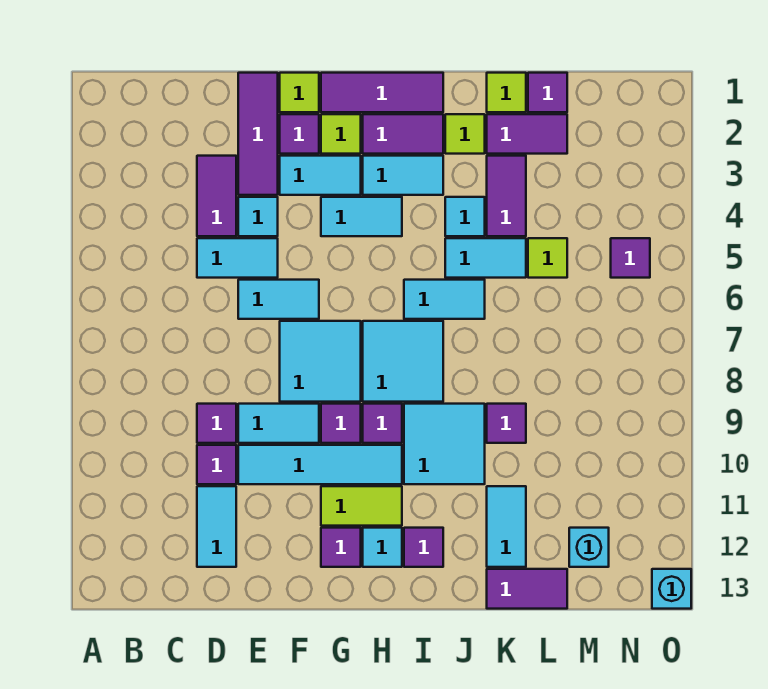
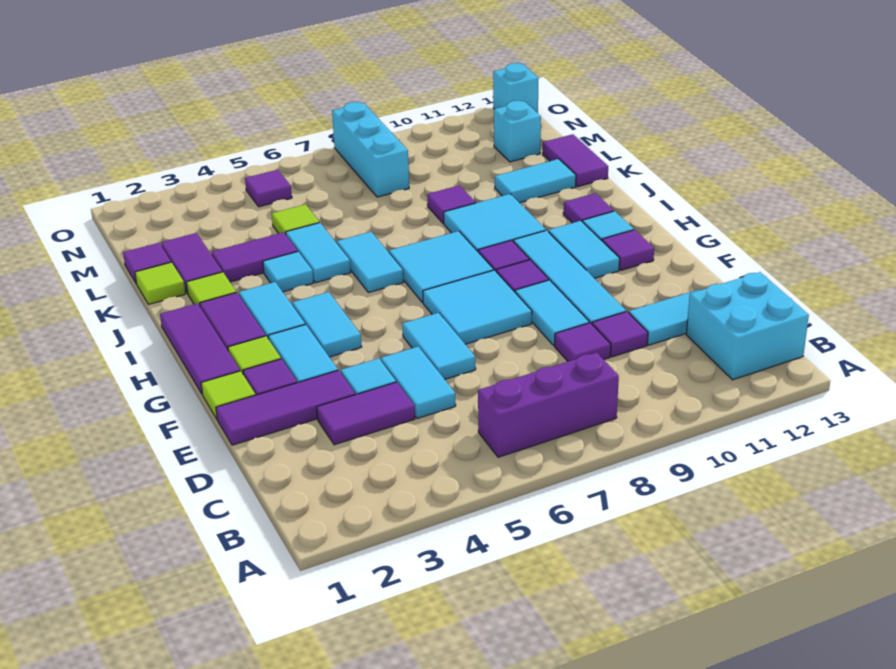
none -> purple 1x3 brick [478,353,619,457]
none -> cyan 2x2 brick [686,272,809,380]
lime 1x2 tile [321,486,402,526] -> cyan 1x2 tile [548,221,620,278]
none -> cyan 1x3 brick [332,102,409,197]

